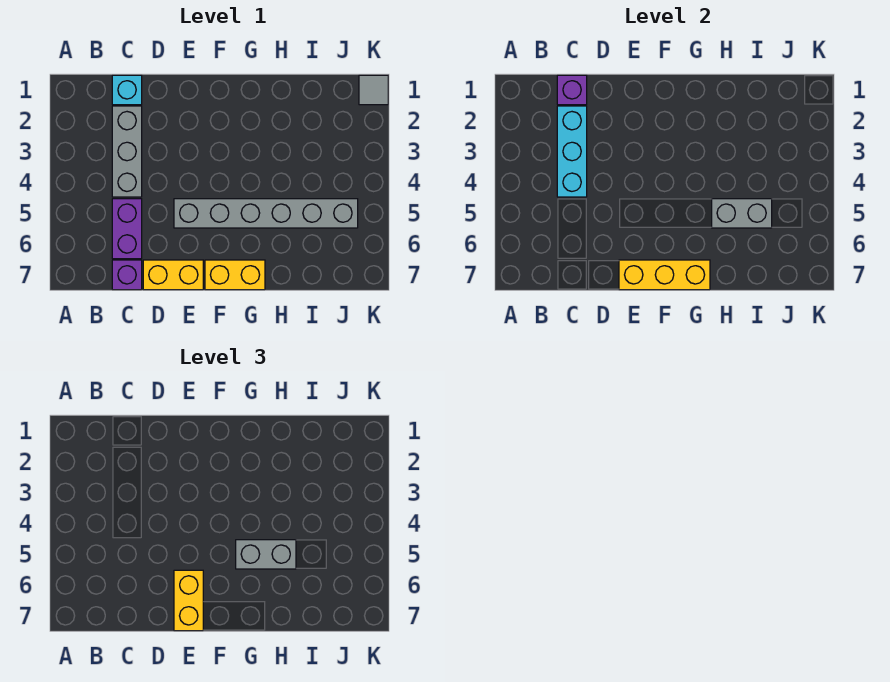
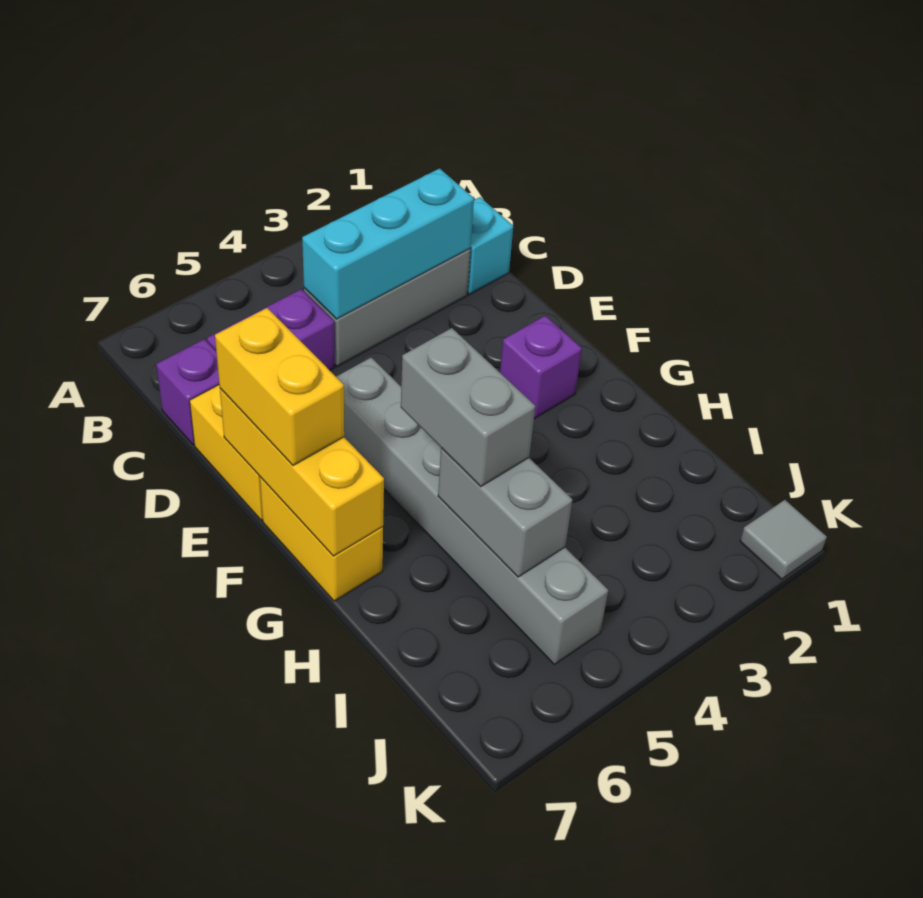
purple 1x1 brick [557,75,587,105] -> purple 1x1 brick moved to [500,316,582,419]
yellow 1x2 brick [174,570,203,631] -> yellow 1x2 brick turned to [215,308,344,465]

